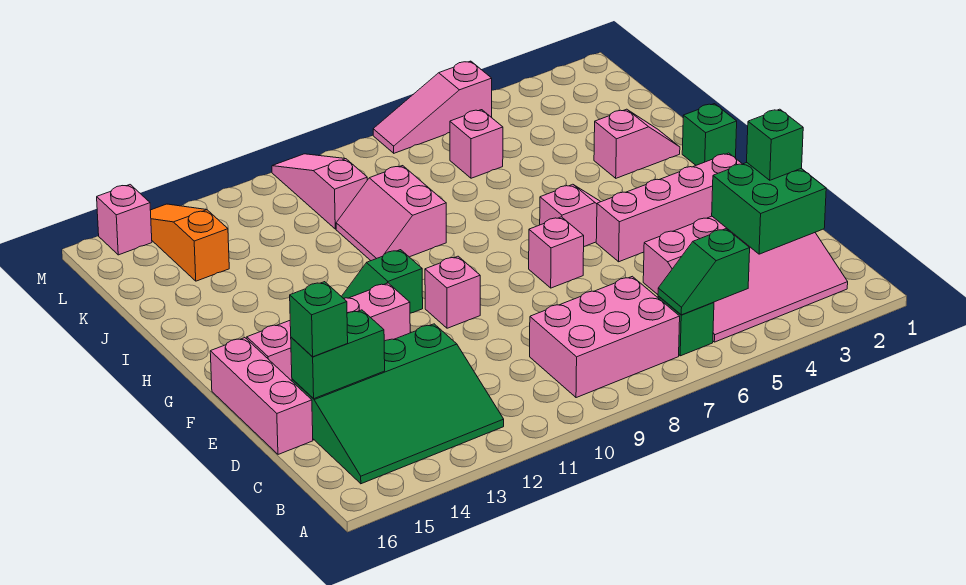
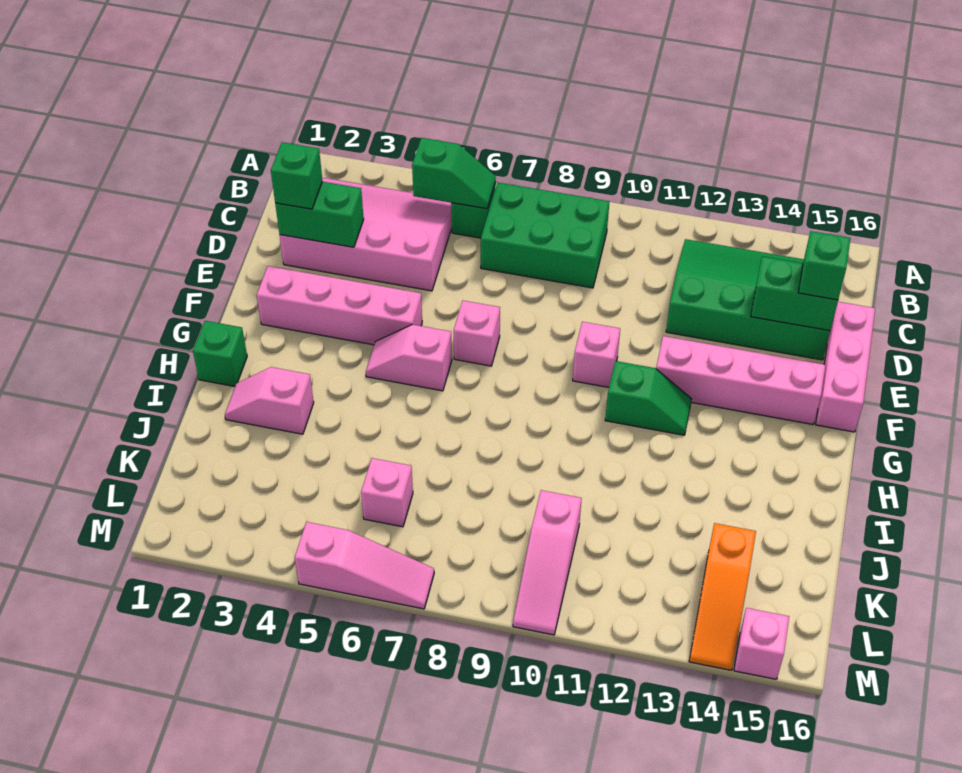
pink 2x3 brick [530,276,680,398] -> green 2x3 brick [481,183,609,288]
green 2x2 brick [712,163,826,254] -> green 1x2 brick [275,182,364,247]
pink 2x2 slope [336,166,446,261] -> none

